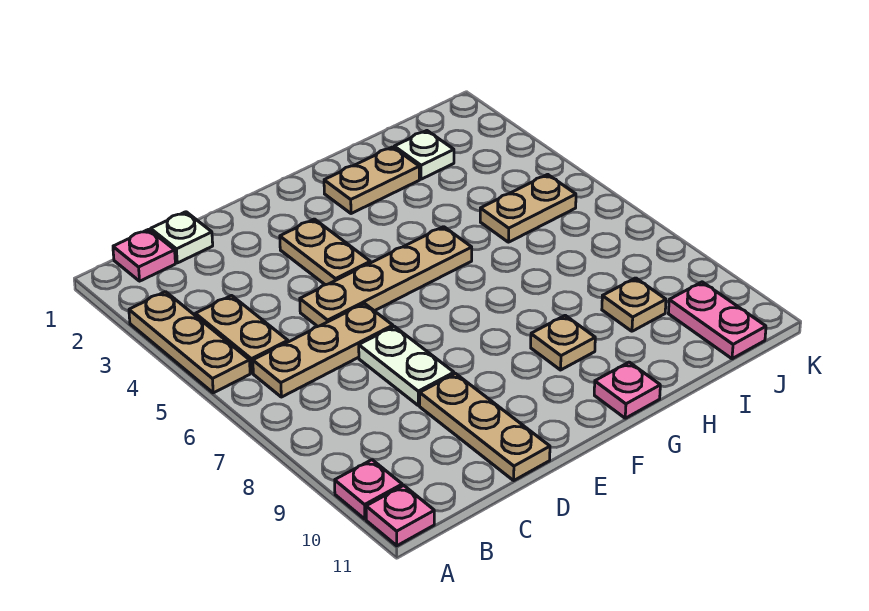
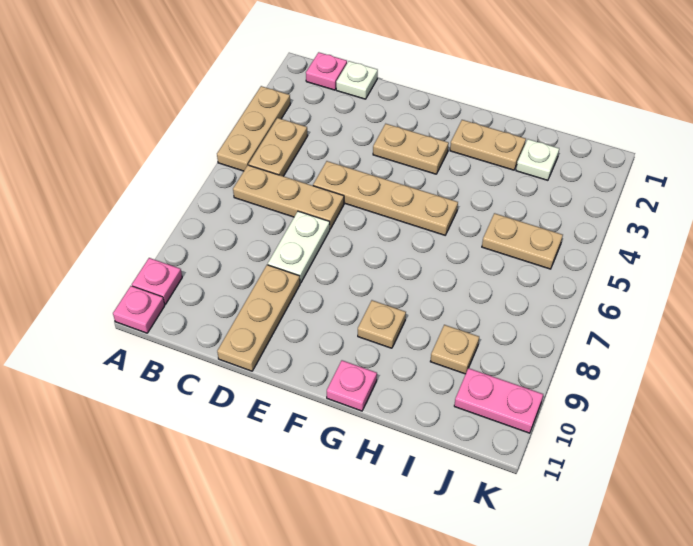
tan 1x2 plate [280,219,370,285] -> tan 1x2 plate turned to [373,124,449,174]
pink 1x2 plate [668,282,766,359] -> pink 1x2 plate turned to [454,368,543,433]

